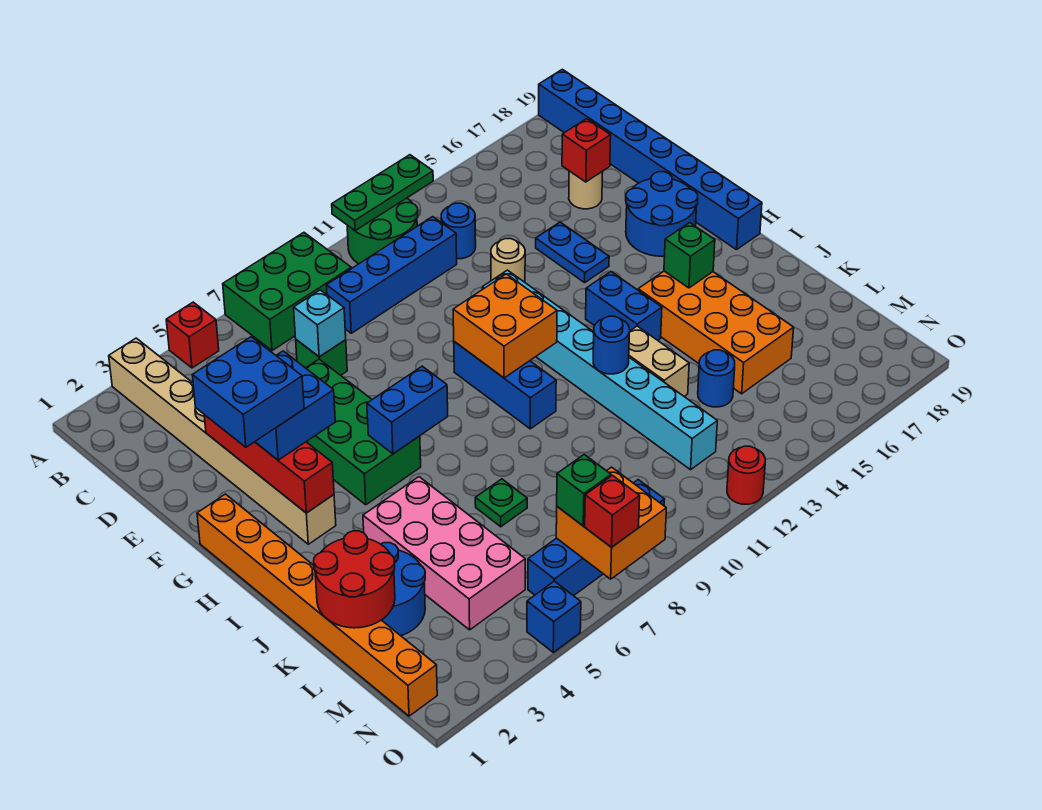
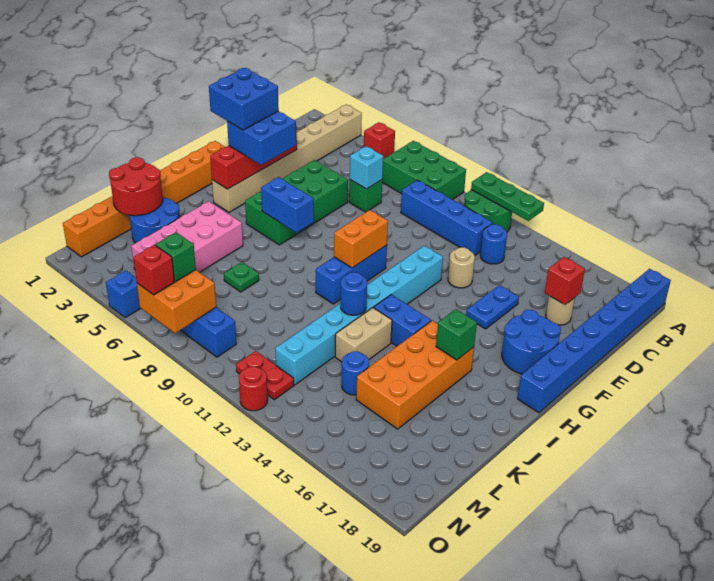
orange 2x2 brick [453,274,557,378] -> orange 1x2 brick [334,210,388,268]
blue 1x2 brick [586,272,662,340] -> blue 1x2 brick turned to [374,294,431,346]
none -> red 1x2 plate [236,351,294,400]

